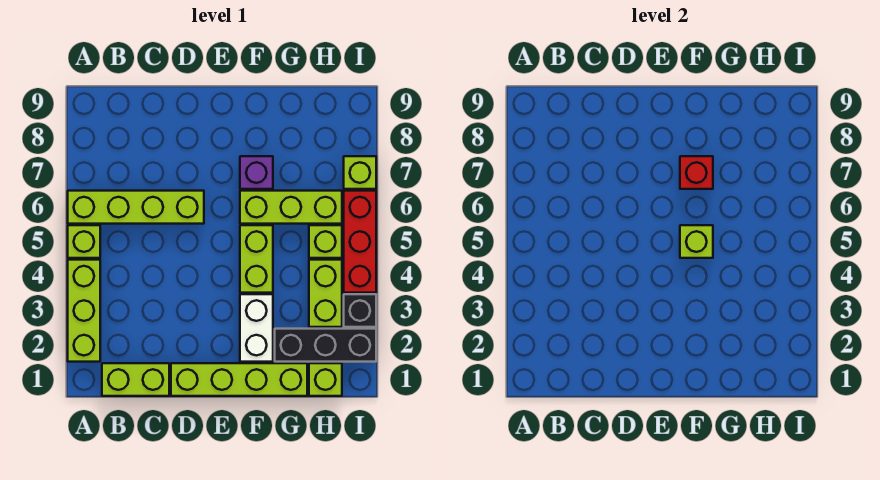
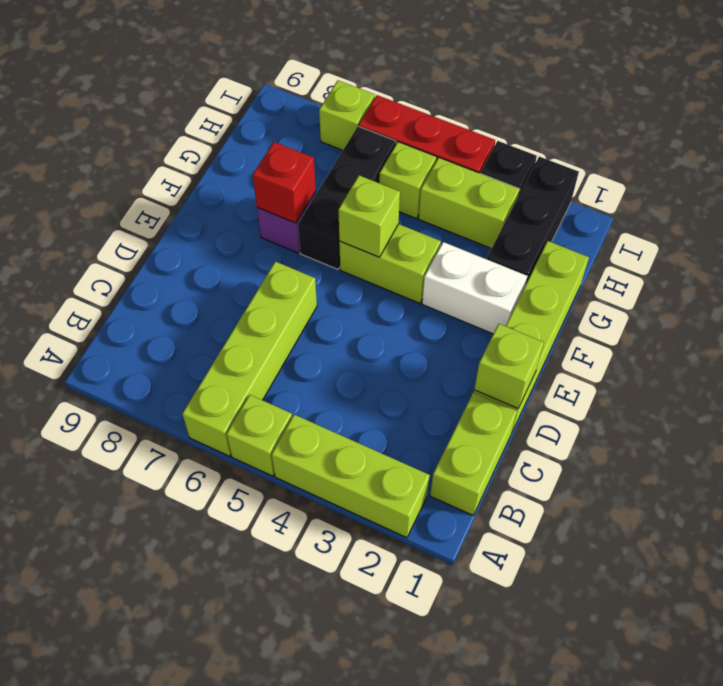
lime 1x3 brick [240,191,342,224] -> black 1x3 brick [298,126,396,269]
lime 1x1 brick [309,363,342,396] -> lime 1x1 brick moved to [474,324,544,408]

